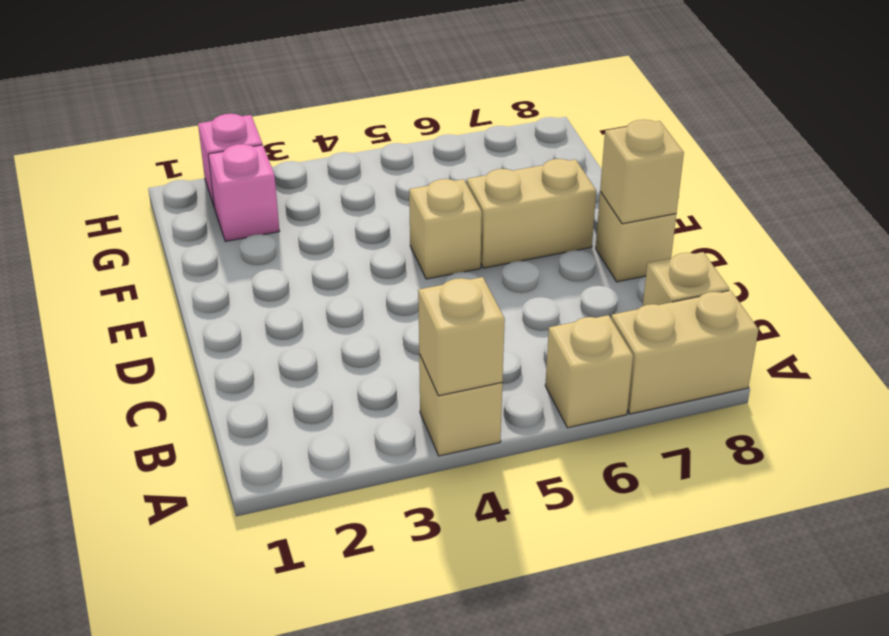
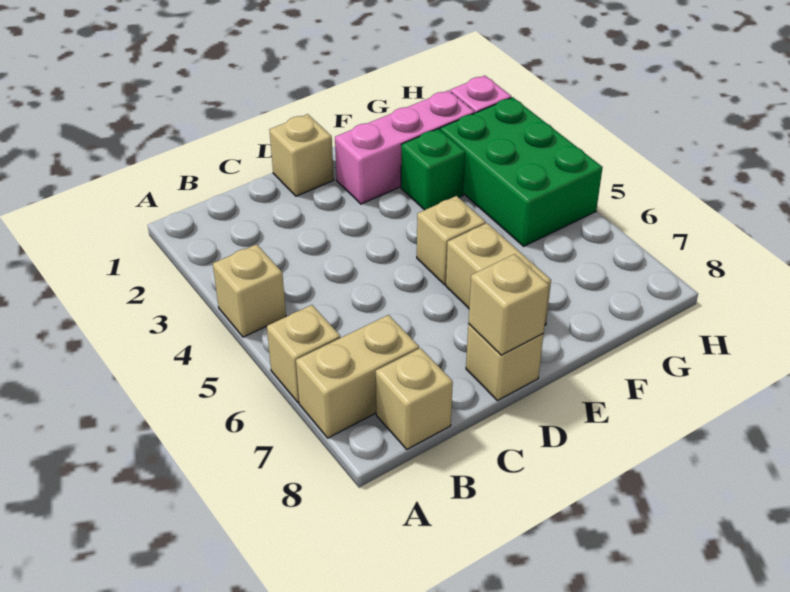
tan 1x1 brick [418,277,505,396] -> tan 1x1 brick moved to [270,114,334,196]
tan 1x2 brick [611,290,759,414] -> tan 1x2 brick turned to [296,315,419,438]
none -> green 1x1 brick [401,129,465,210]
pink 1x1 brick [208,144,279,242] -> pink 1x3 brick [335,90,475,204]
none -> green 2x3 brick [440,97,603,246]

